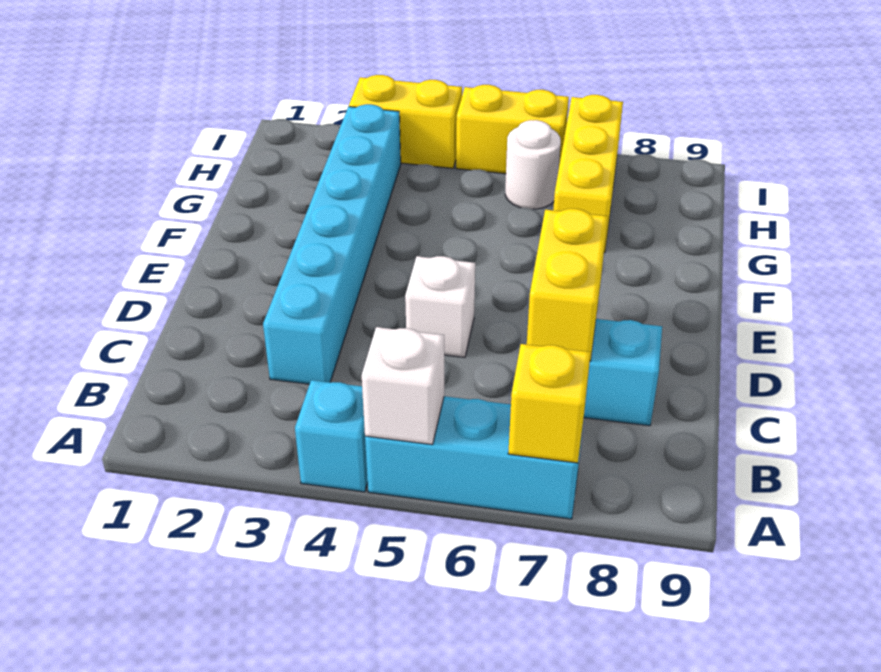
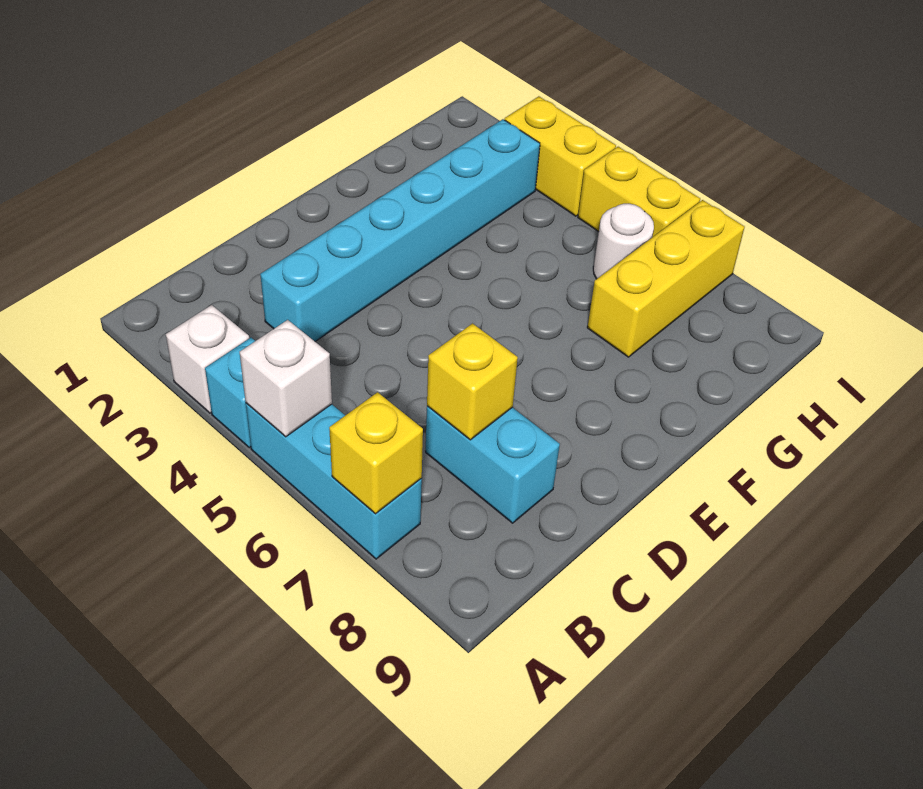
yellow 1x2 brick [527,209,608,361] -> yellow 1x1 brick [427,323,518,440]
white 1x1 brick [405,256,475,357] -> white 1x1 brick moved to [166,305,249,413]

